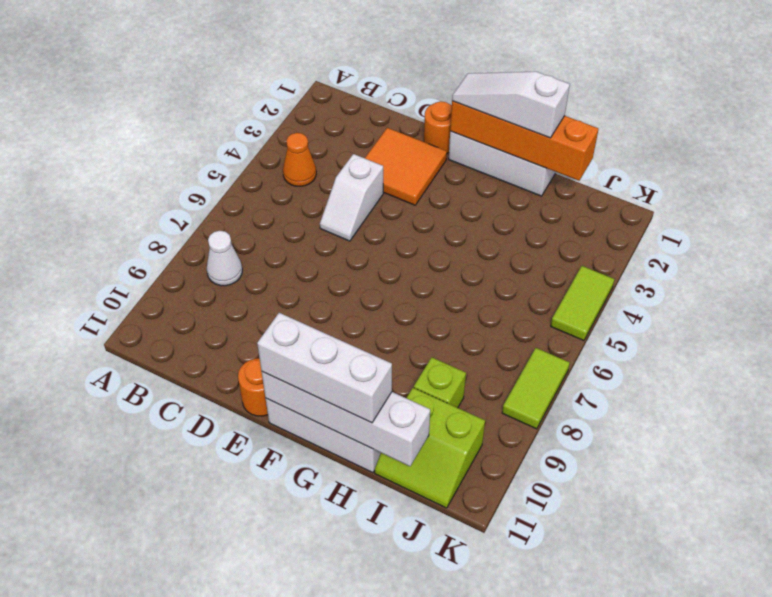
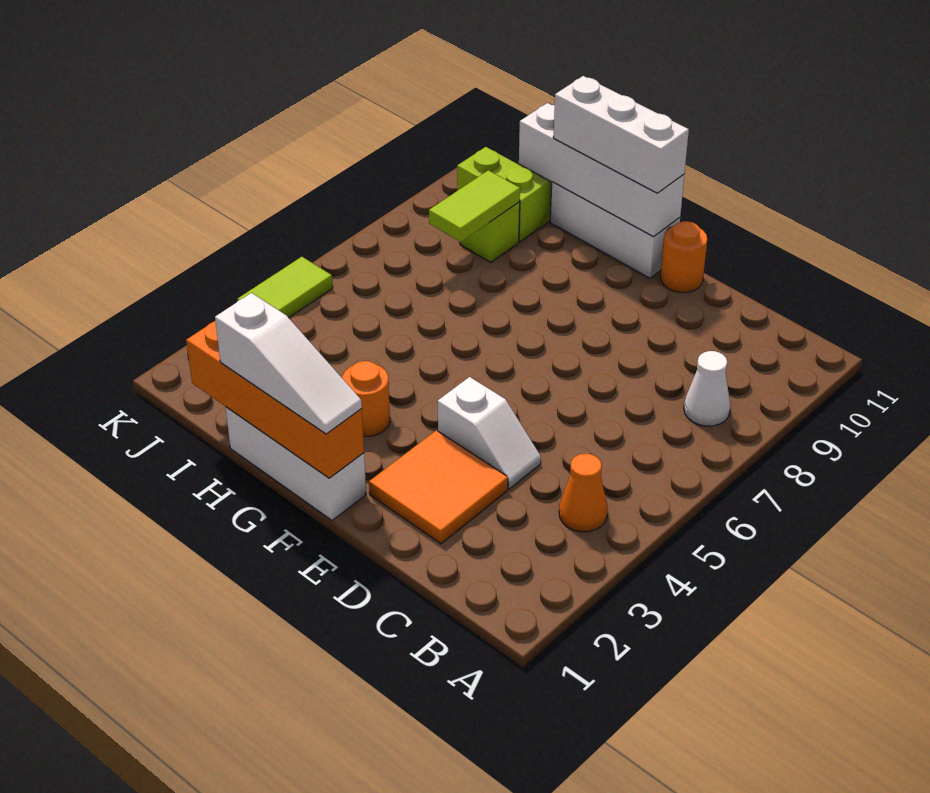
white 1x2 slope [320,154,383,241] -> white 1x2 slope turned to [438,377,541,489]
orange 1x1 round brick [424,101,452,153] -> orange 1x1 round brick moved to [342,361,390,436]
lime 1x2 tile [502,348,570,429] -> lime 1x2 tile moved to [429,170,520,242]

